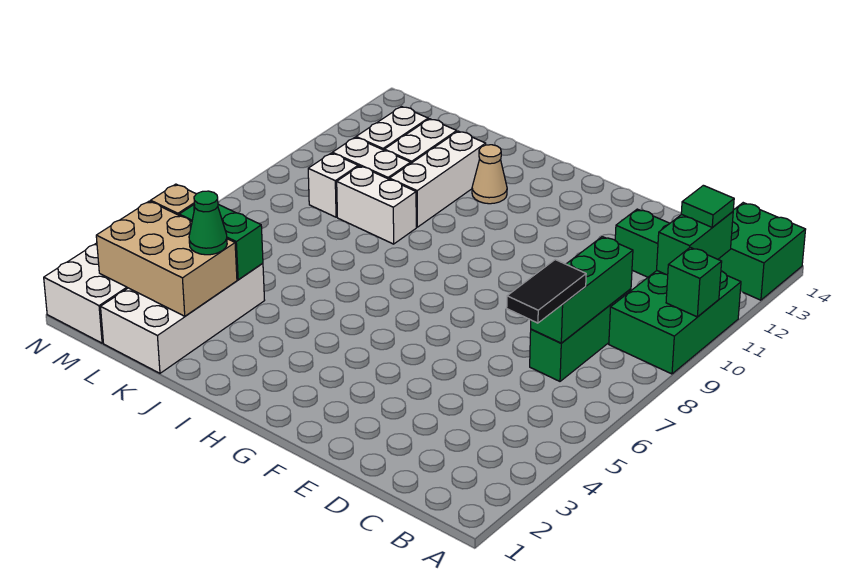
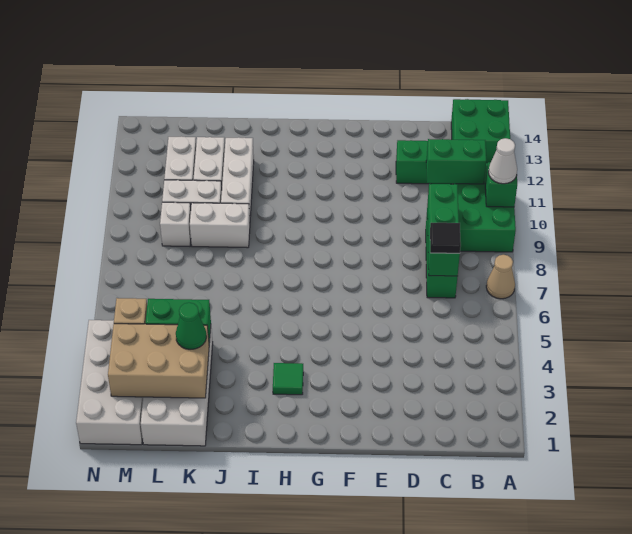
none -> white 1x1 cone [488,138,517,184]
green 1x2 brick [657,212,733,275] -> green 1x2 brick turned to [426,139,486,184]
green 1x1 tile [681,185,734,227] -> green 1x1 tile moved to [273,363,303,395]
black 1x2 tile [507,260,586,323] -> black 1x1 tile [430,223,461,253]
tan 1x1 cone [472,145,507,204] -> tan 1x1 cone moved to [486,255,515,299]

